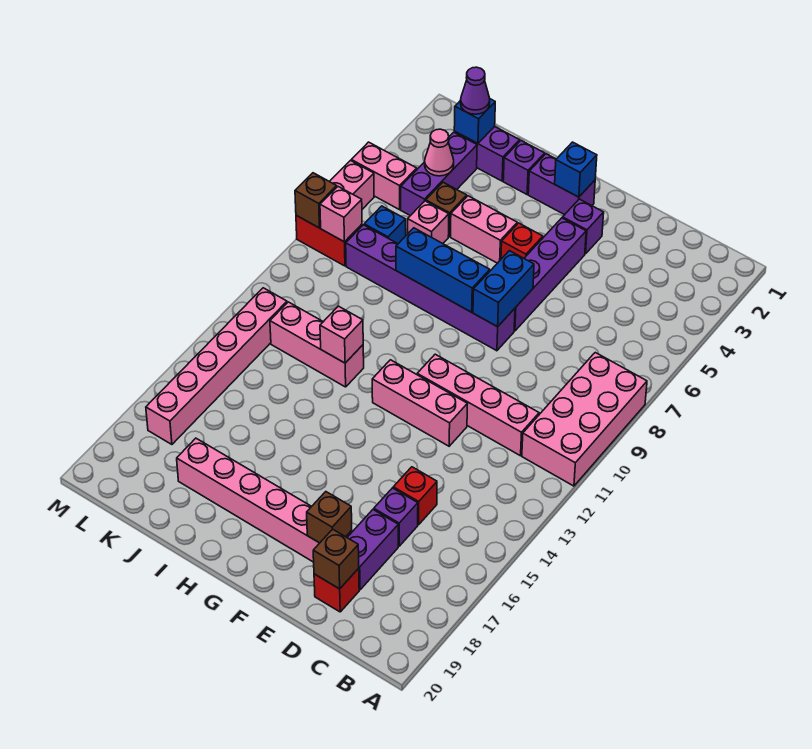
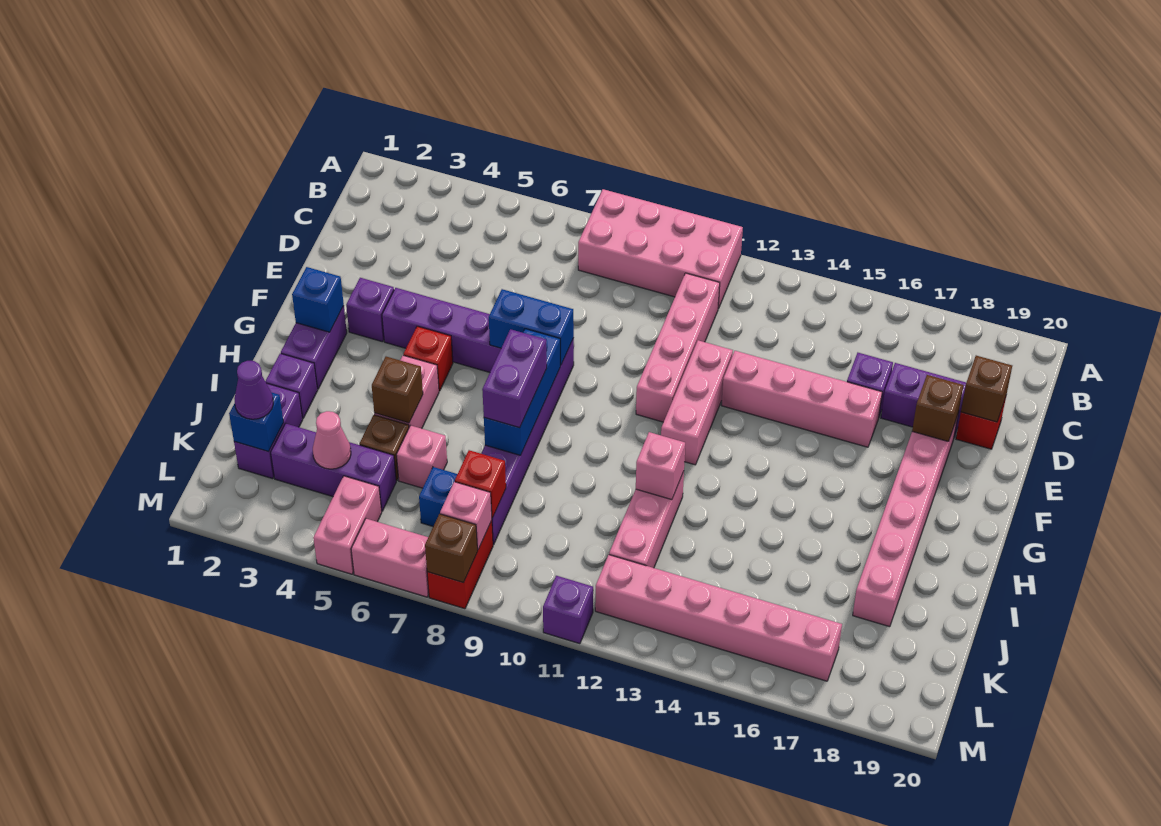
red 1x1 brick [393,467,437,525] -> red 1x1 brick moved to [455,450,506,518]
none -> pink 1x4 brick [721,351,882,447]
none -> purple 1x2 brick [482,329,547,428]
none -> brown 1x1 brick [372,357,423,423]
none -> purple 1x1 brick [543,576,593,644]

